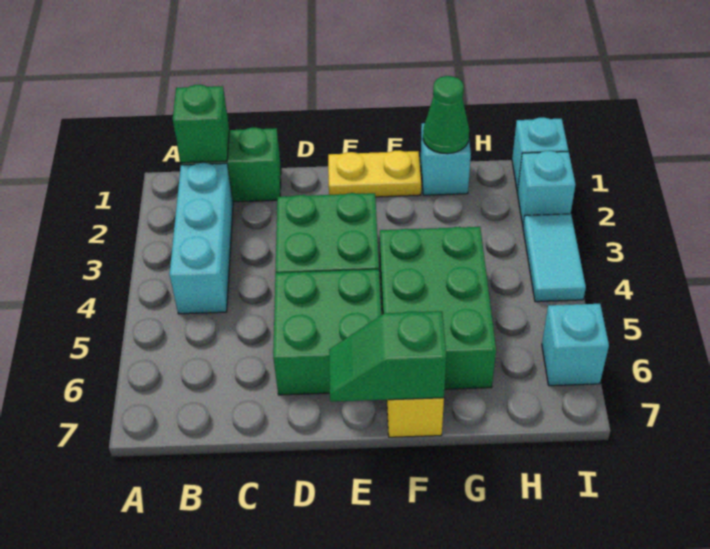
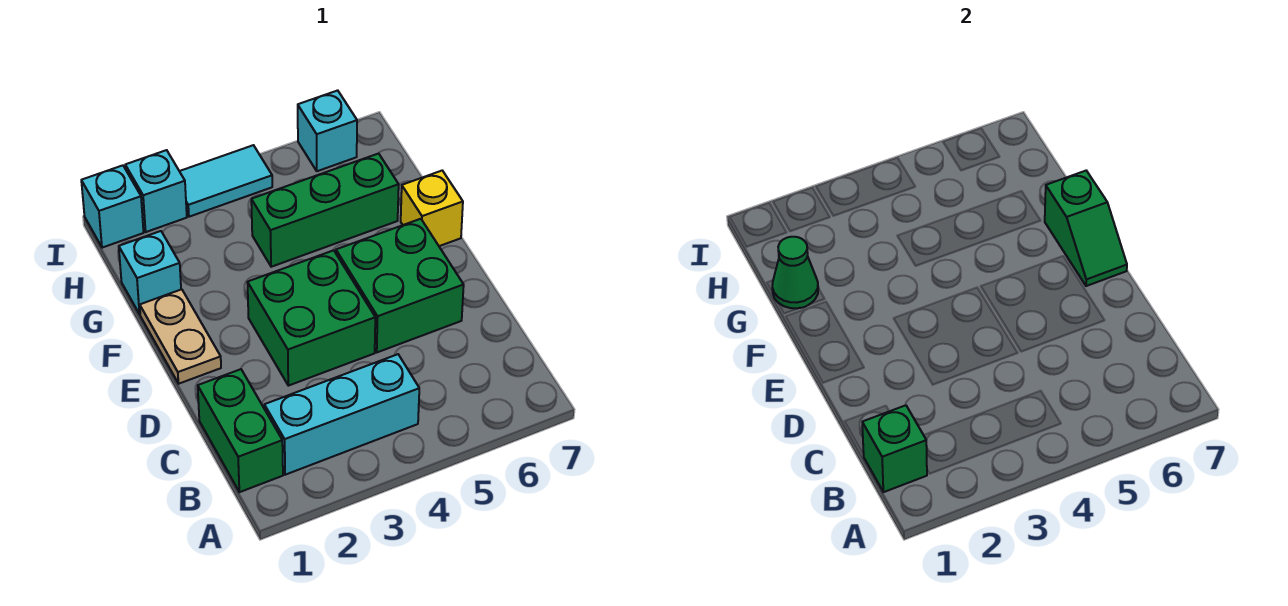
yellow 1x2 plate [328,150,421,197] -> tan 1x2 plate [140,289,221,384]
green 2x3 brick [380,227,496,389] -> green 1x3 brick [251,153,399,267]

